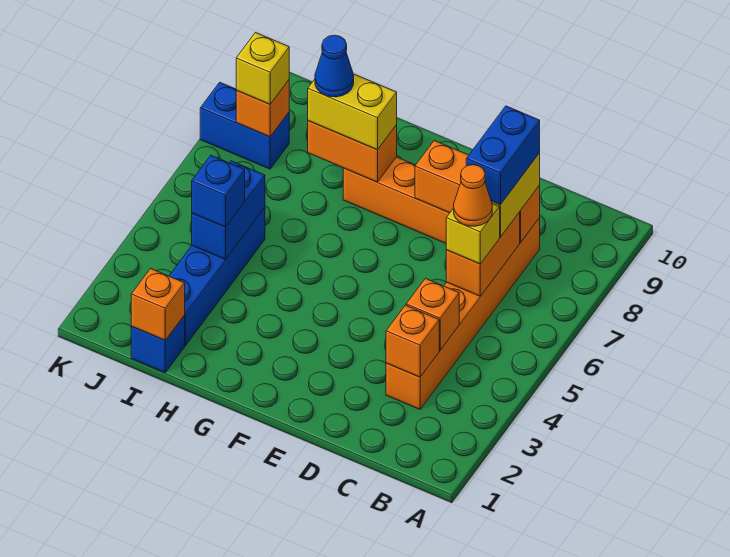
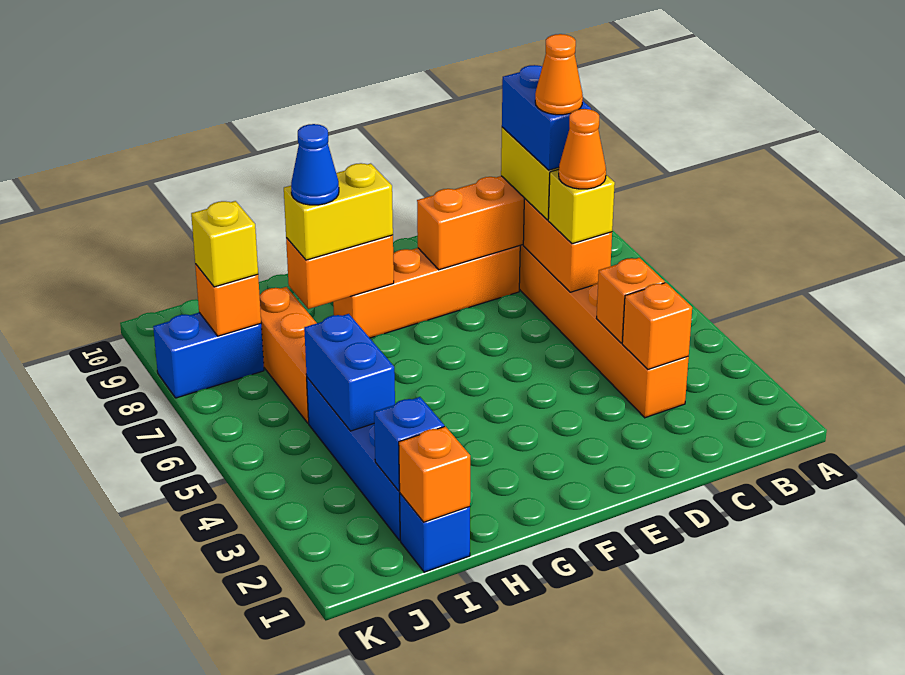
none -> orange 1x1 cone [535,34,583,115]
blue 1x1 brick [192,155,245,227] -> blue 1x1 brick moved to [374,397,444,491]
none -> orange 1x3 brick [260,287,316,423]

